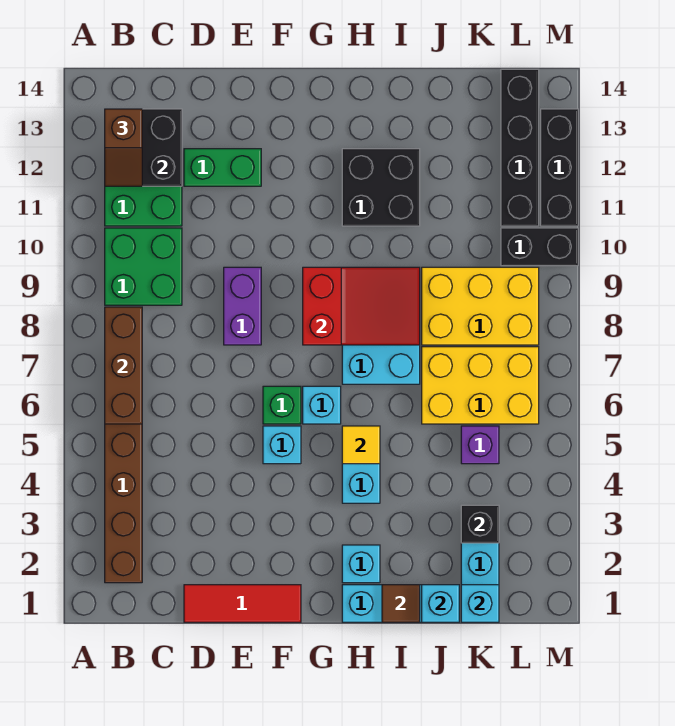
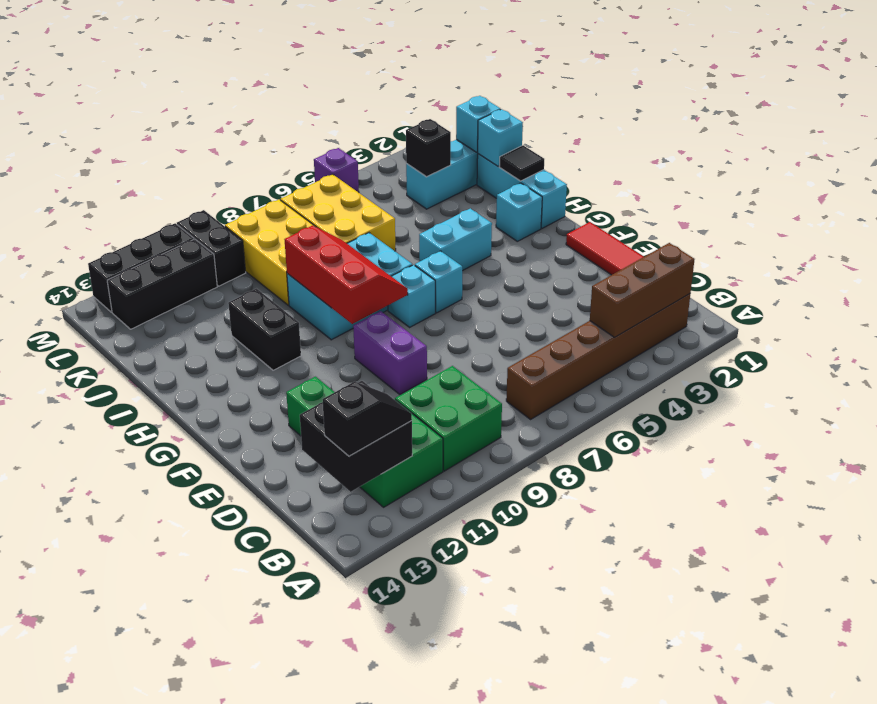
brown 1x3 brick [105,307,142,424] -> brown 1x3 brick moved to [590,243,695,337]
brown 1x2 slope [105,109,142,186] -> black 1x2 slope [323,382,412,456]
purple 1x2 brick [224,267,261,345] -> purple 1x2 brick turned to [353,311,427,395]
cyan 1x1 brick [263,426,301,464] -> cyan 1x1 brick moved to [388,265,435,327]
green 1x1 brick [263,386,301,424] -> none
red 2x3 slope [303,267,420,345] -> red 2x3 slope turned to [284,225,408,324]
yellow 1x1 tile [342,426,380,464] -> none
black 2x2 brick [342,149,420,226] -> black 1x2 brick [228,289,301,370]
brown 1x1 tile [382,585,420,622] -> black 1x1 tile [499,145,544,181]
purple 1x1 brick [461,426,499,464] -> purple 1x1 brick moved to [314,148,359,192]
black 1x4 brick [501,69,539,226] -> black 1x3 brick [107,239,217,329]

